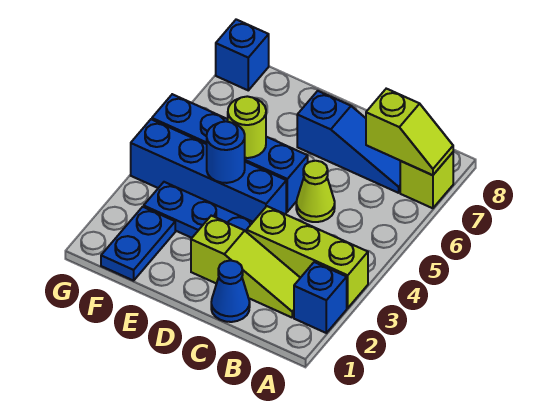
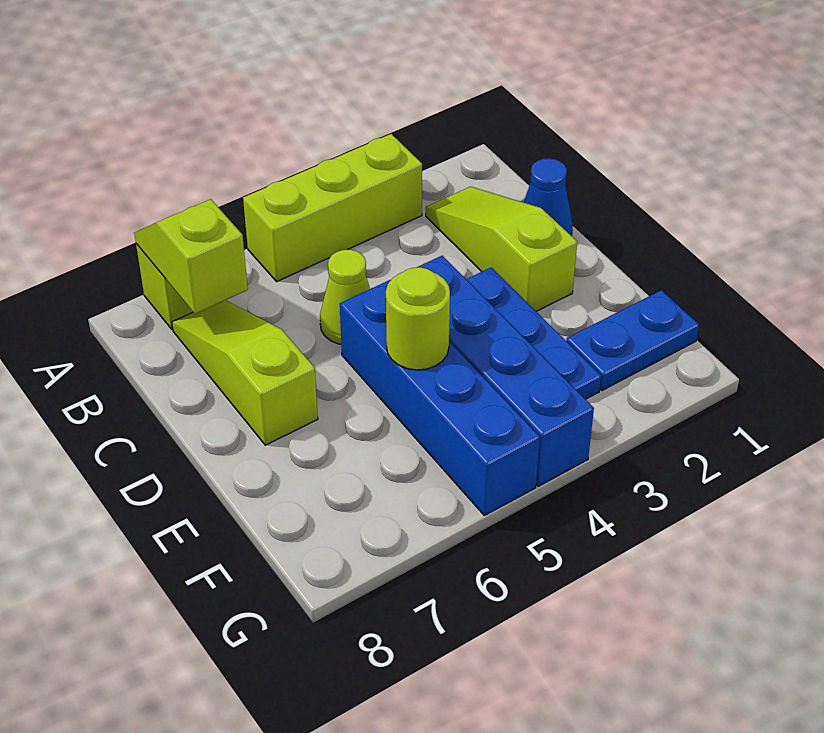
blue 1x1 brick [294,262,347,333] -> none
lime 1x3 brick [247,206,368,308] -> lime 1x3 brick turned to [243,134,422,281]
blue 1x3 slope [297,91,400,193] -> lime 1x3 slope [172,300,318,445]
blue 1x1 round brick [207,121,245,183] -> none
blue 1x1 brick [216,20,269,90] -> none

